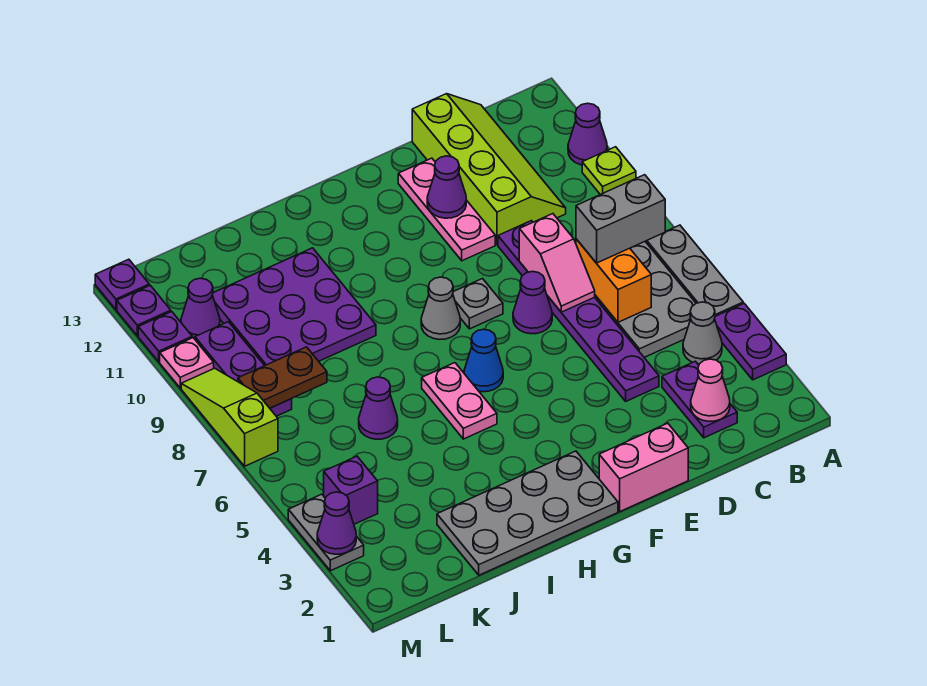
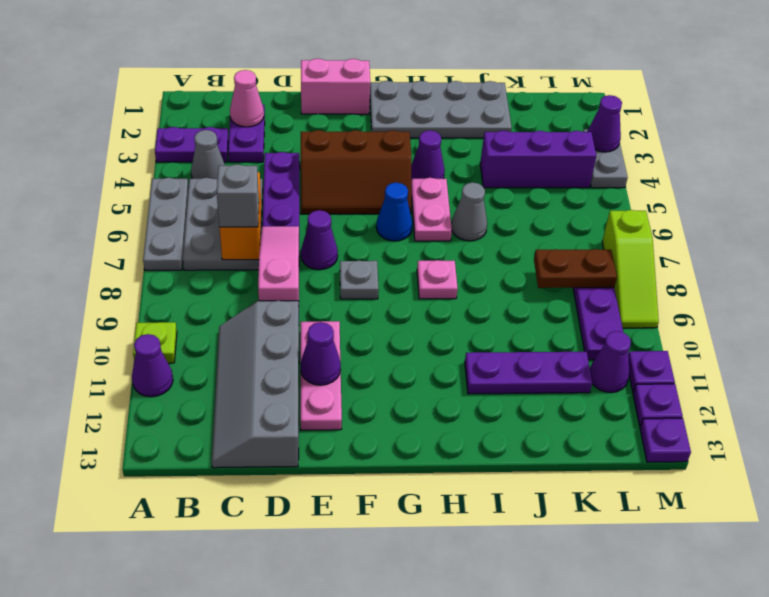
purple 1x2 plate [714,304,786,380] -> purple 1x2 plate turned to [155,127,228,162]
grey 1x2 brick [576,175,665,263] -> grey 1x1 brick [217,164,259,227]
lime 2x4 slope [412,94,566,245] -> grey 2x4 slope [212,301,299,468]
pink 1x2 slope [519,214,595,312] -> pink 1x3 slope [258,226,299,306]
none -> brown 2x3 slope [301,130,411,214]
grey 1x1 cone [421,277,460,340] -> grey 1x1 cone moved to [451,182,487,241]
purple 3x3 plate [212,248,376,365] -> purple 1x3 plate [465,352,592,394]
purple 1x1 cone [359,377,398,439] -> purple 1x1 cone moved to [411,130,445,179]
purple 1x1 brick [324,456,378,524] -> purple 1x3 brick [480,131,596,188]
pink 1x1 plate [160,338,214,388] -> pink 1x1 plate moved to [417,260,458,299]

